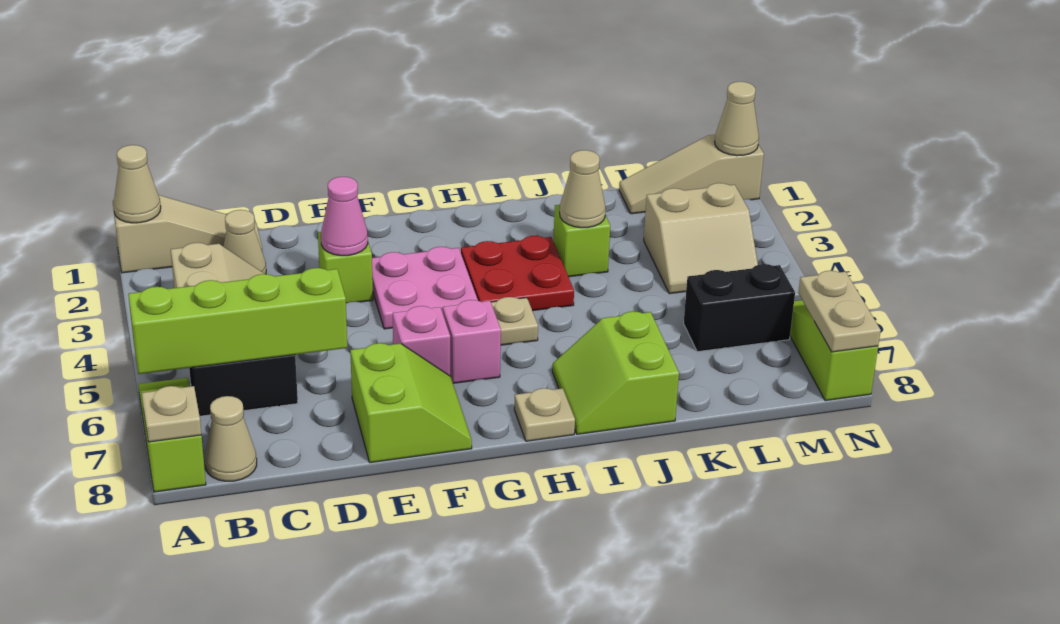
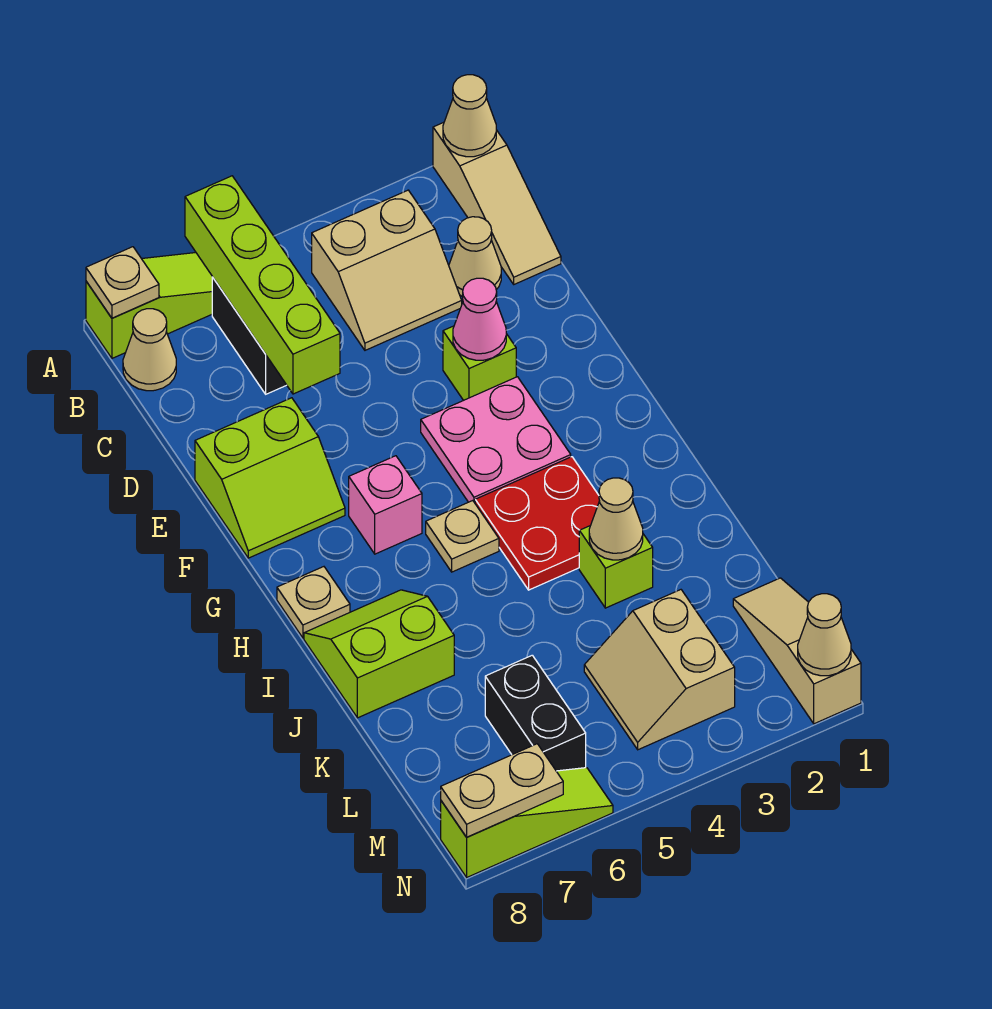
pink 1x1 brick [393,306,450,376] -> none

